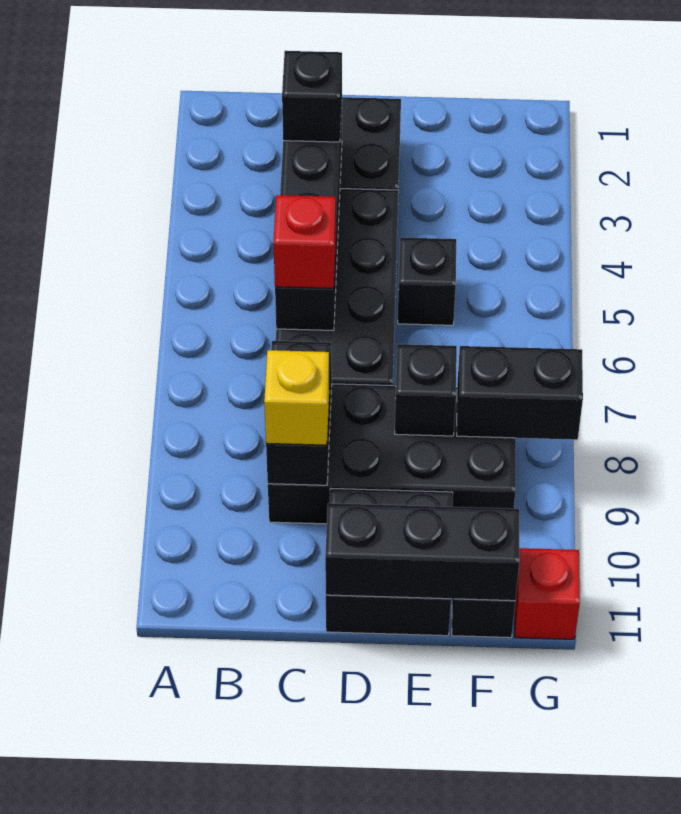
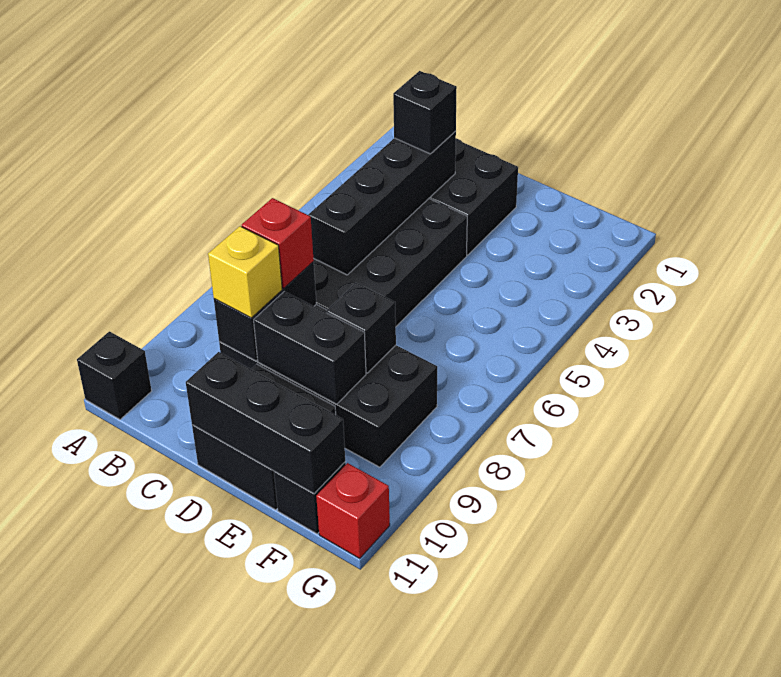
red 1x1 brick [273,195,336,288] -> red 1x1 brick moved to [242,198,314,288]
black 1x1 brick [398,237,456,325] -> black 1x1 brick moved to [77,331,152,420]
black 1x2 brick [457,346,583,440] -> black 1x2 brick moved to [254,291,366,404]

